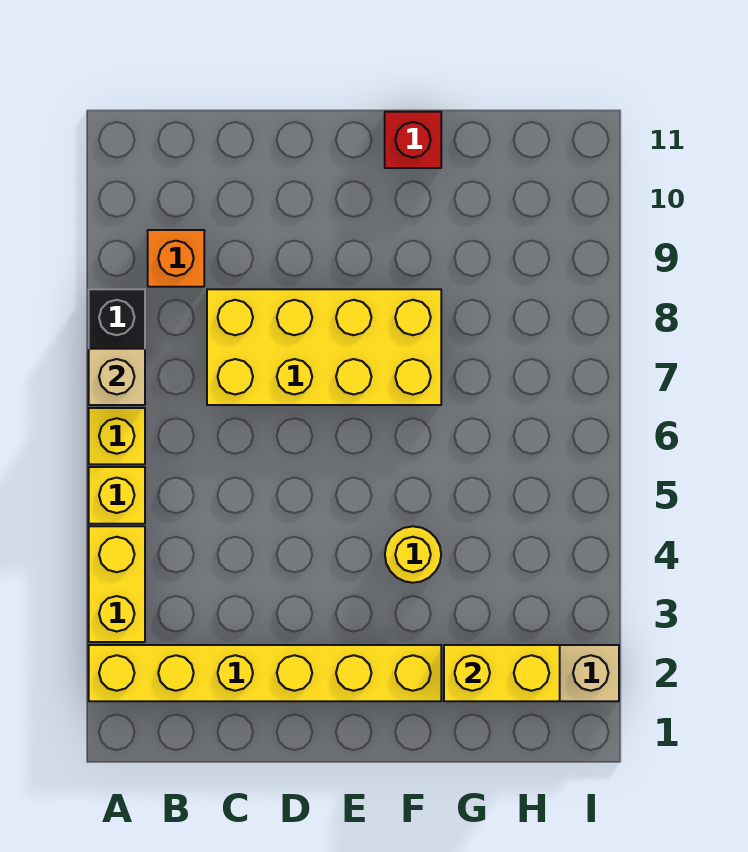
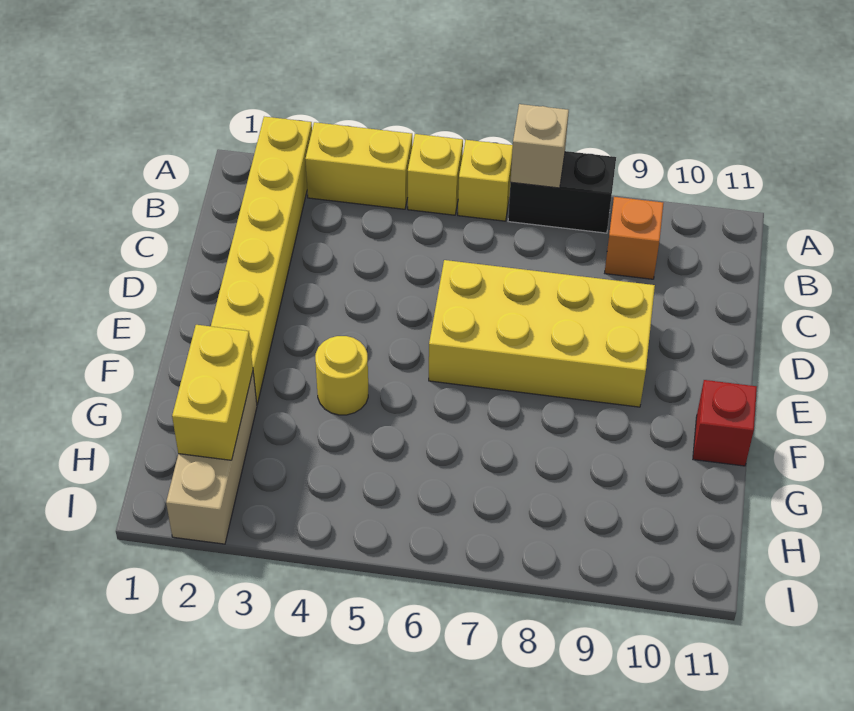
yellow 2x4 brick [207,289,441,405] -> yellow 2x4 brick turned to [429,260,655,407]

